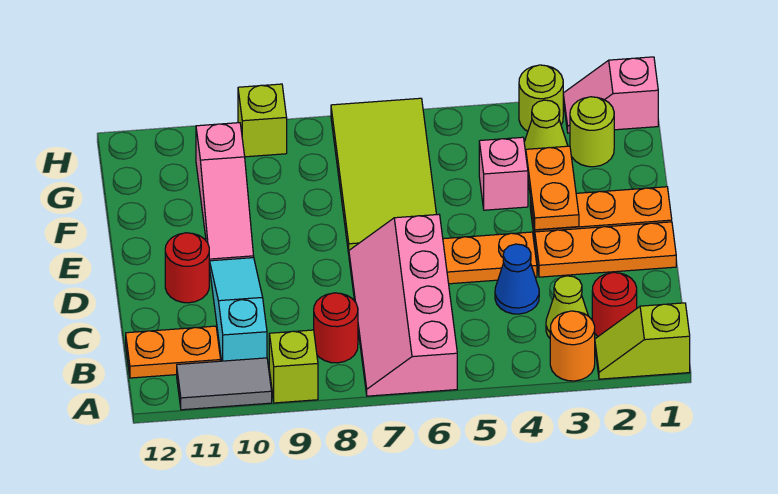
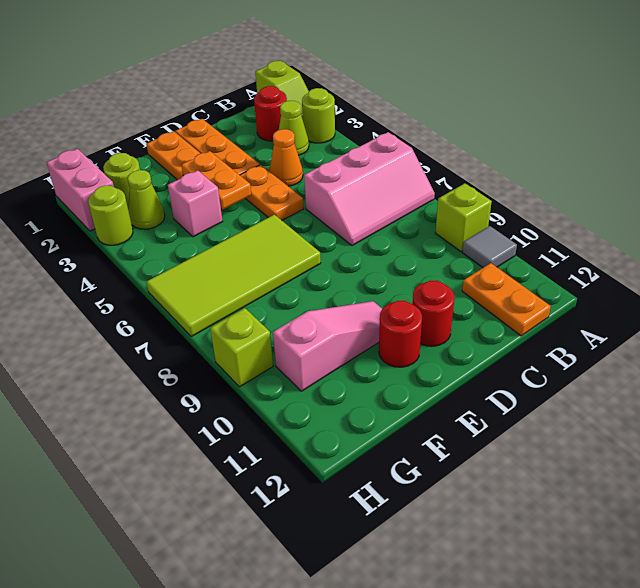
orange 1x1 round brick [550,311,595,381] -> lime 1x1 round brick [302,88,335,143]
pink 2x4 slope [349,214,457,396] -> pink 2x3 slope [304,132,435,246]
grey 1x2 tile [177,358,272,410] -> grey 1x1 tile [462,226,517,268]
red 1x1 round brick [314,293,358,363] -> red 1x1 round brick moved to [379,301,422,367]
cyan 1x3 slope [209,258,267,361] -> none
blue 1x1 cone [495,244,539,314] -> orange 1x1 cone [269,129,303,186]
orange 1x2 plate [526,146,579,230] -> orange 1x2 plate turned to [182,151,251,209]
pink 1x2 slope [563,57,658,133] -> pink 1x2 brick [47,149,114,231]

